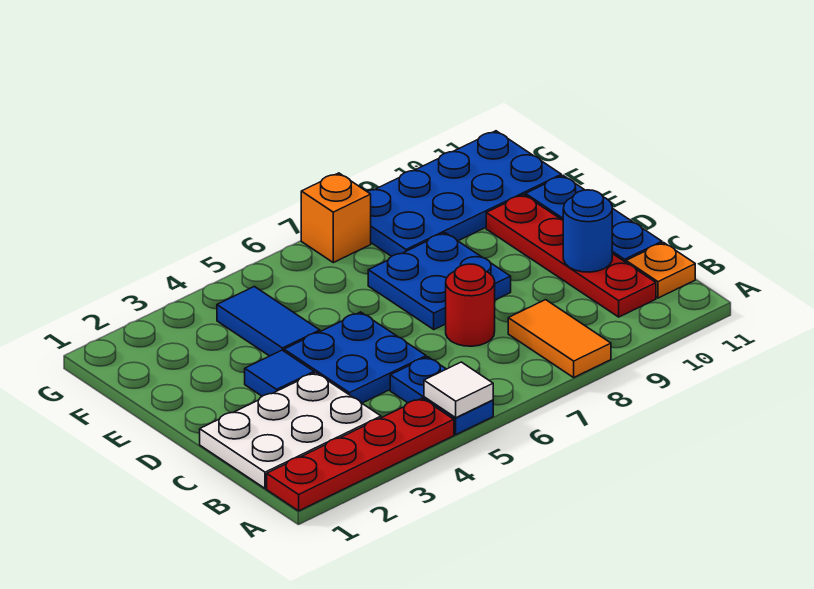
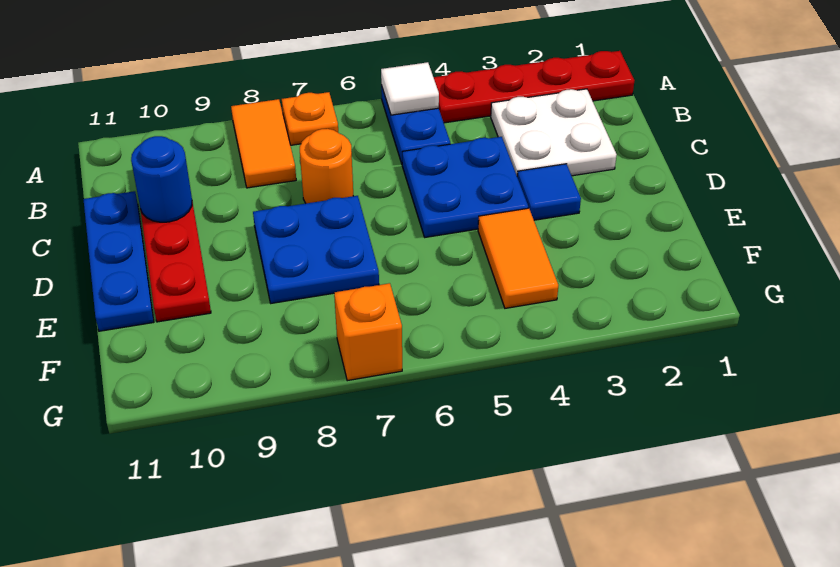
white 2x3 plate [200,373,381,489] -> white 2x2 plate [491,89,617,176]
orange 1x1 plate [626,243,695,298] -> orange 1x1 plate moved to [282,92,338,145]
red 1x1 round brick [446,264,495,346] -> orange 1x1 round brick [300,129,353,203]
blue 1x2 tile [217,287,320,356] -> orange 1x2 tile [478,208,558,308]
blue 2x4 plate [367,131,561,256] -> none

